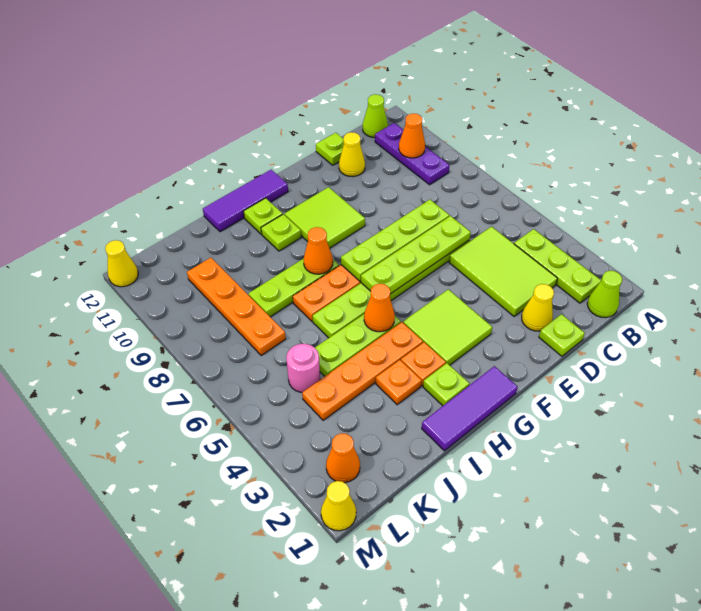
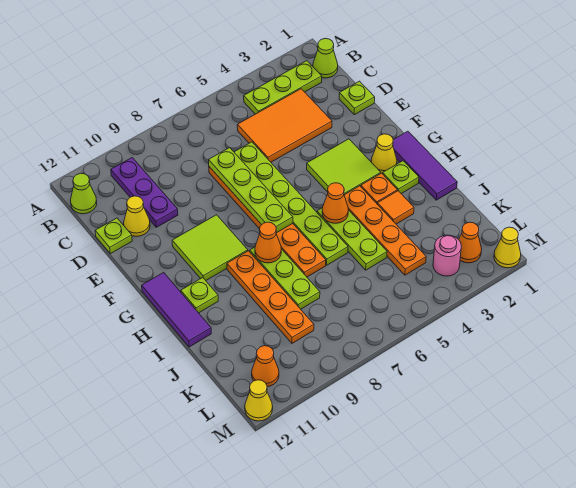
purple 1x3 plate [375,123,450,185] -> purple 1x3 plate turned to [111,158,178,227]
orange 1x1 cone [399,114,425,158] -> orange 1x1 cone moved to [252,346,279,387]
lime 2x3 tile [449,227,557,316] -> orange 2x3 tile [237,89,332,162]
yellow 1x1 cone [522,284,554,331] -> yellow 1x1 cone moved to [371,134,397,174]
lime 1x4 plate [361,216,471,294] -> none
lime 1x1 plate [261,214,301,251] -> none
orange 1x1 plate [376,360,422,405] -> orange 1x1 tile [377,191,414,224]
pink 1x1 round brick [286,344,320,392] -> pink 1x1 round brick moved to [433,235,461,276]
orange 1x4 plate [187,258,286,356] -> orange 1x4 plate turned to [227,251,314,343]

